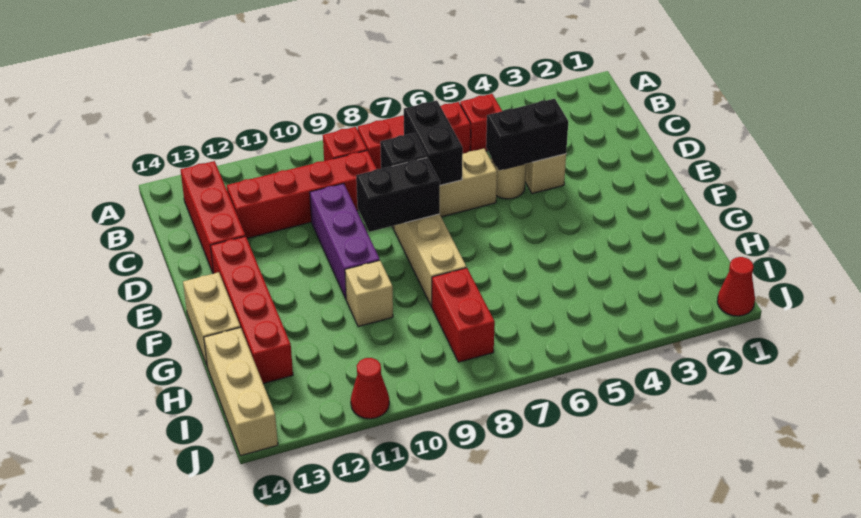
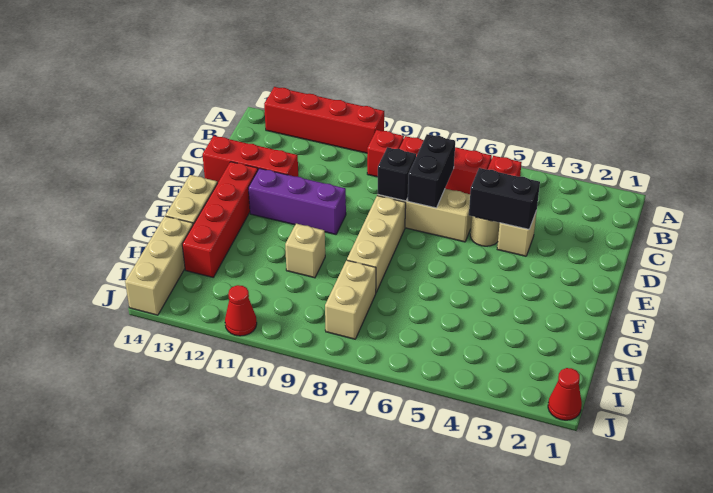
red 1x3 brick [181,161,245,273] -> red 1x3 brick turned to [202,136,298,183]
red 1x4 brick [227,151,377,238] -> red 1x4 brick moved to [264,87,384,153]
purple 1x3 brick [310,184,380,298] -> purple 1x3 brick turned to [248,168,346,235]
black 1x2 brick [356,158,440,232] -> none
red 1x2 brick [432,268,495,362] -> tan 1x2 brick [325,260,376,339]

